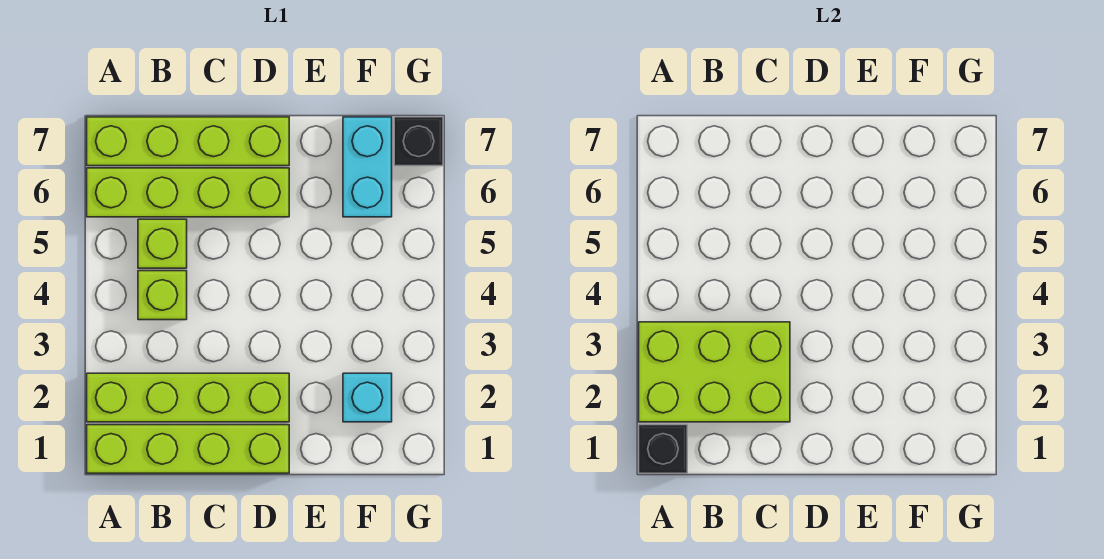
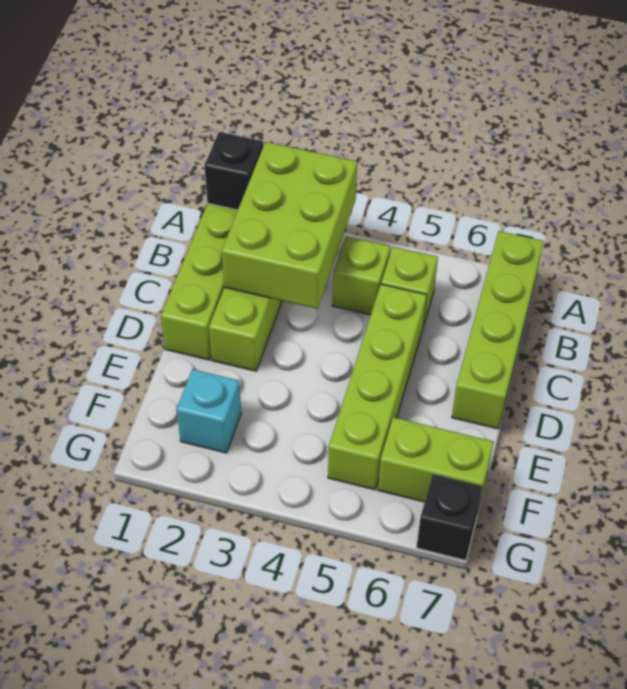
lime 1x4 brick [87,168,289,217] -> lime 1x4 brick moved to [328,284,427,490]
cyan 1x2 brick [343,117,392,217] -> lime 1x2 brick [378,417,494,509]

